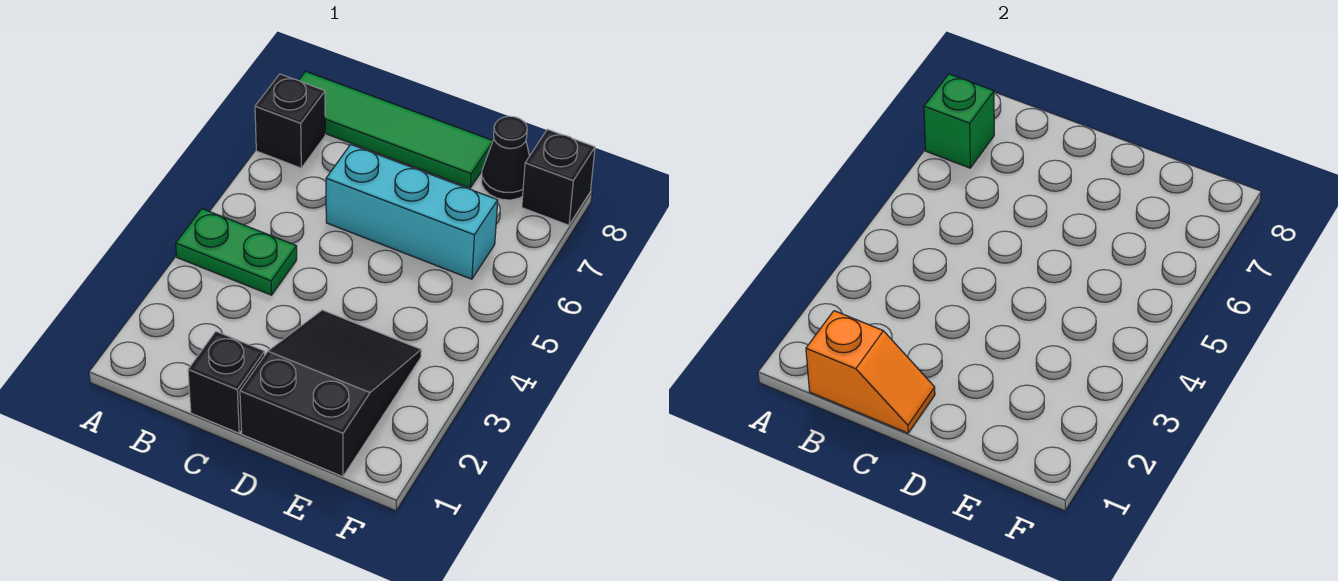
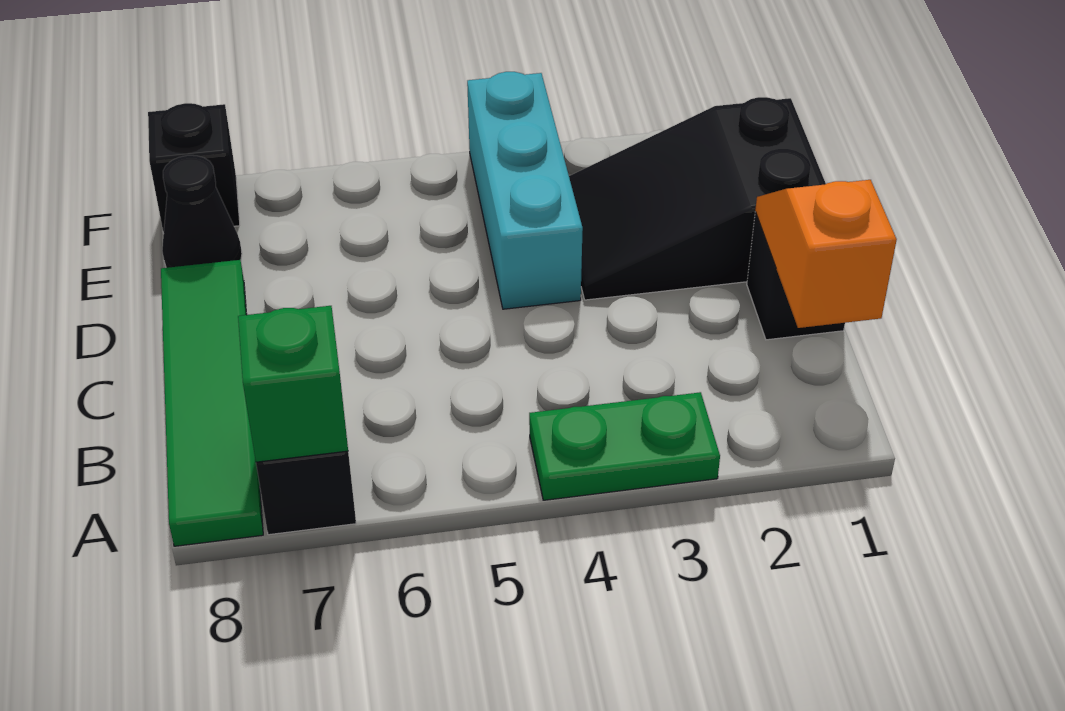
green 1x2 plate [176,209,297,295] -> green 1x2 plate turned to [529,392,720,500]
cyan 1x3 brick [326,144,498,279] -> cyan 1x3 brick moved to [467,72,583,309]

